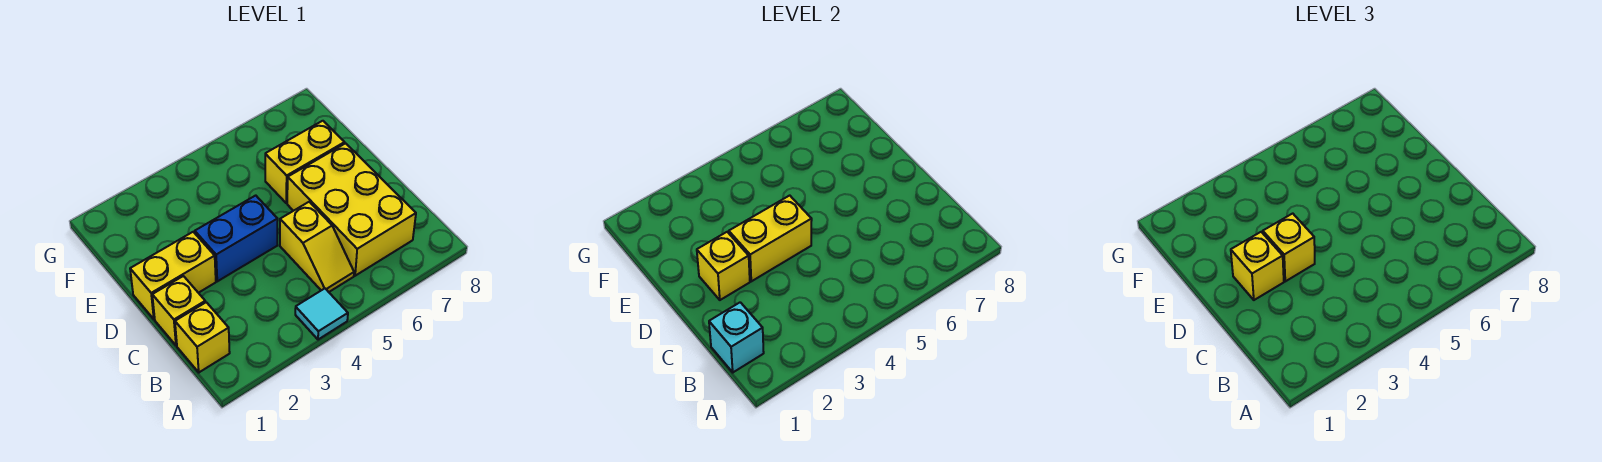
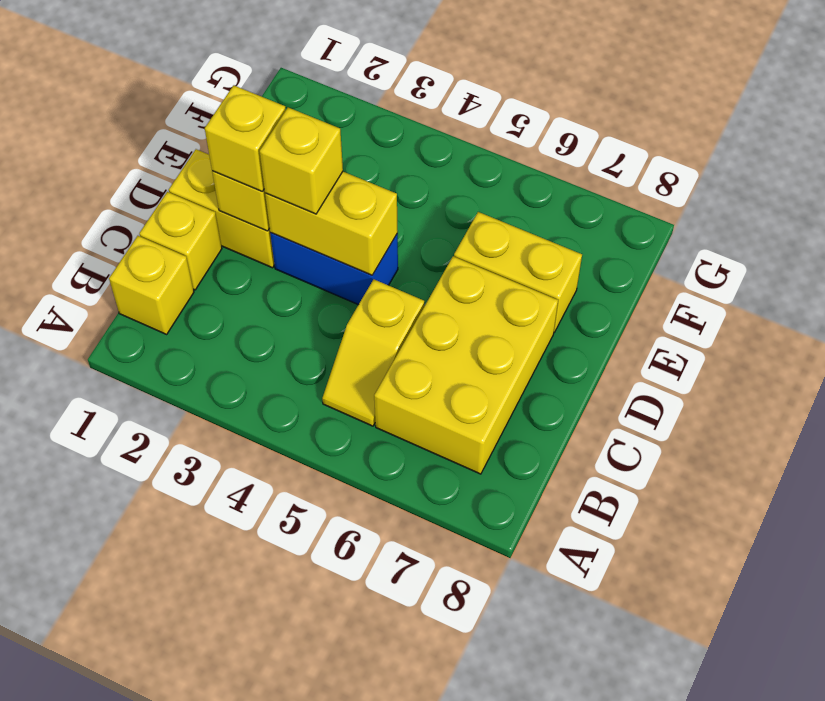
cyan 1x1 tile [295,288,348,340] -> none
cyan 1x1 brick [709,302,764,372] -> none

